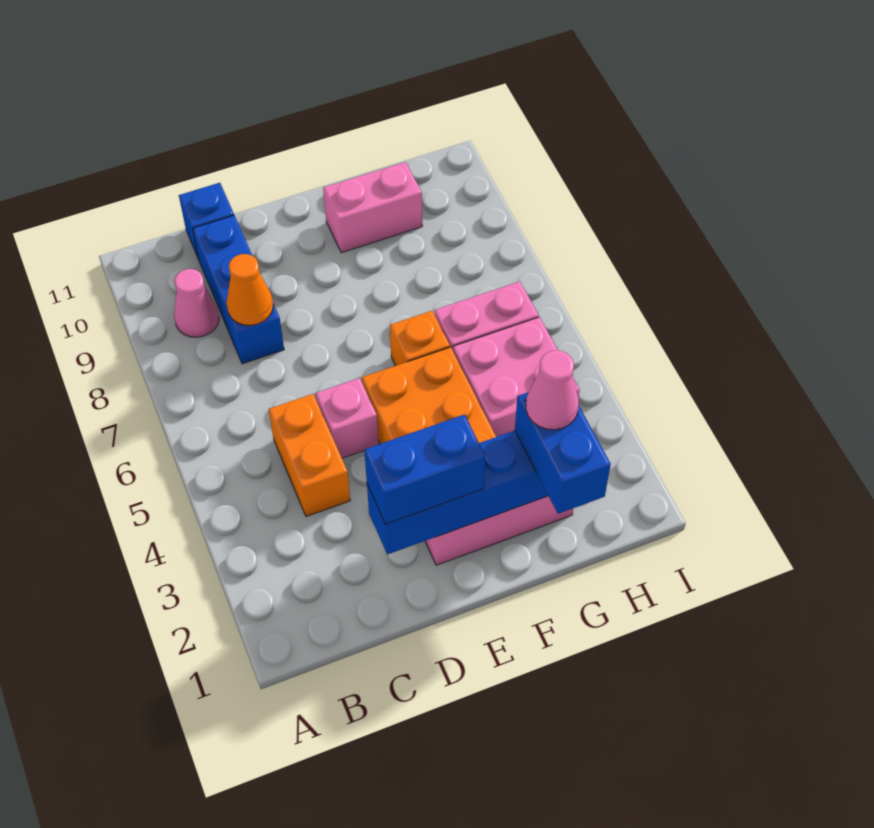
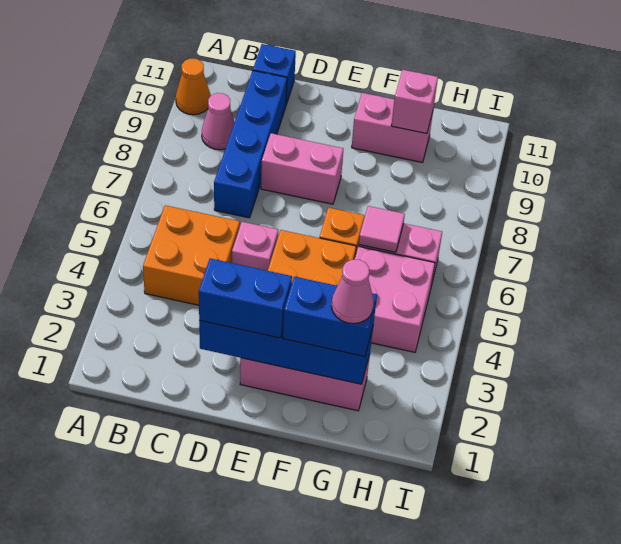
orange 1x2 brick [269,394,350,517] -> orange 2x2 brick [143,205,240,305]
blue 1x3 brick [193,215,284,364] -> blue 1x4 brick [214,71,287,218]
orange 1x1 cone [227,254,273,325] -> orange 1x1 cone moved to [176,59,211,115]
none -> pink 1x2 brick [261,133,344,204]
blue 1x2 brick [515,392,611,514] -> blue 1x2 brick turned to [283,277,377,357]
none -> pink 1x1 tile [359,206,405,252]
none -> pink 1x1 brick [391,70,438,134]

